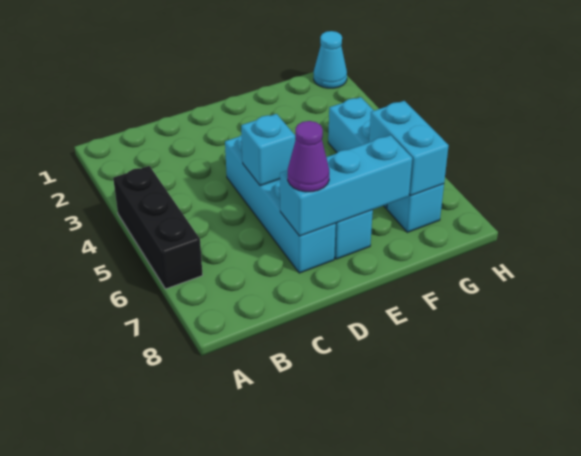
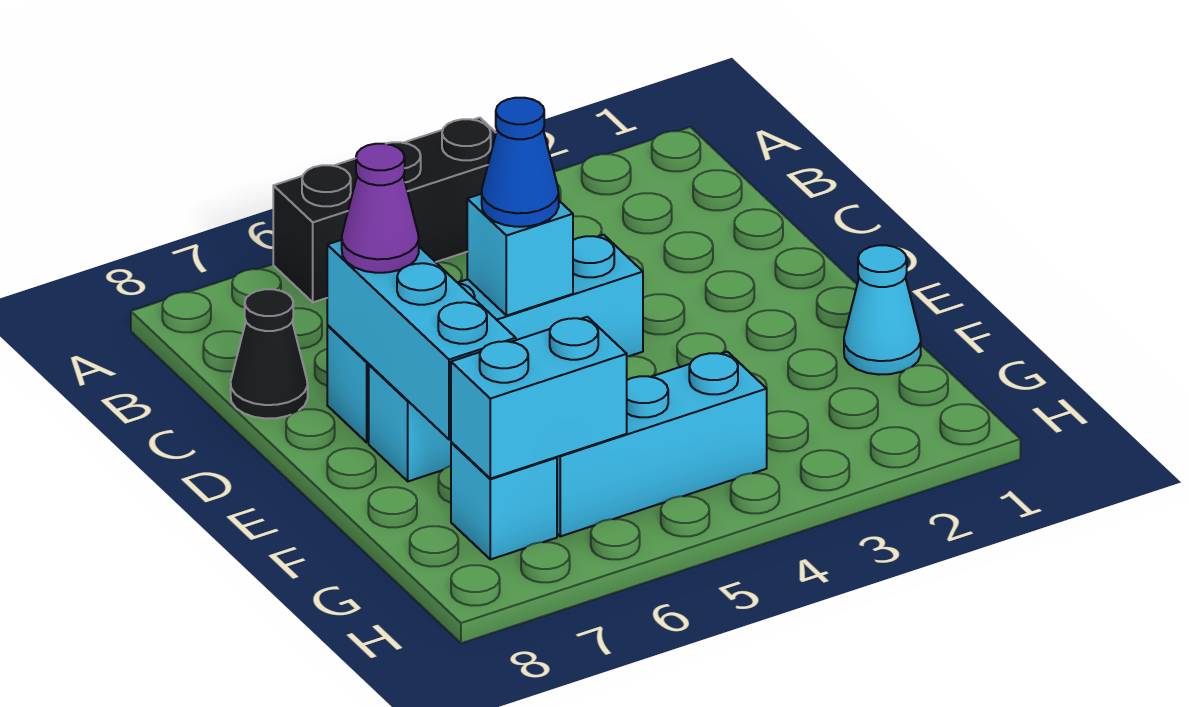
none -> black 1x1 cone [231,289,308,419]
none -> blue 1x1 cone [482,98,559,227]
cyan 1x1 cone [314,31,347,88] -> cyan 1x1 cone moved to [844,245,921,375]

